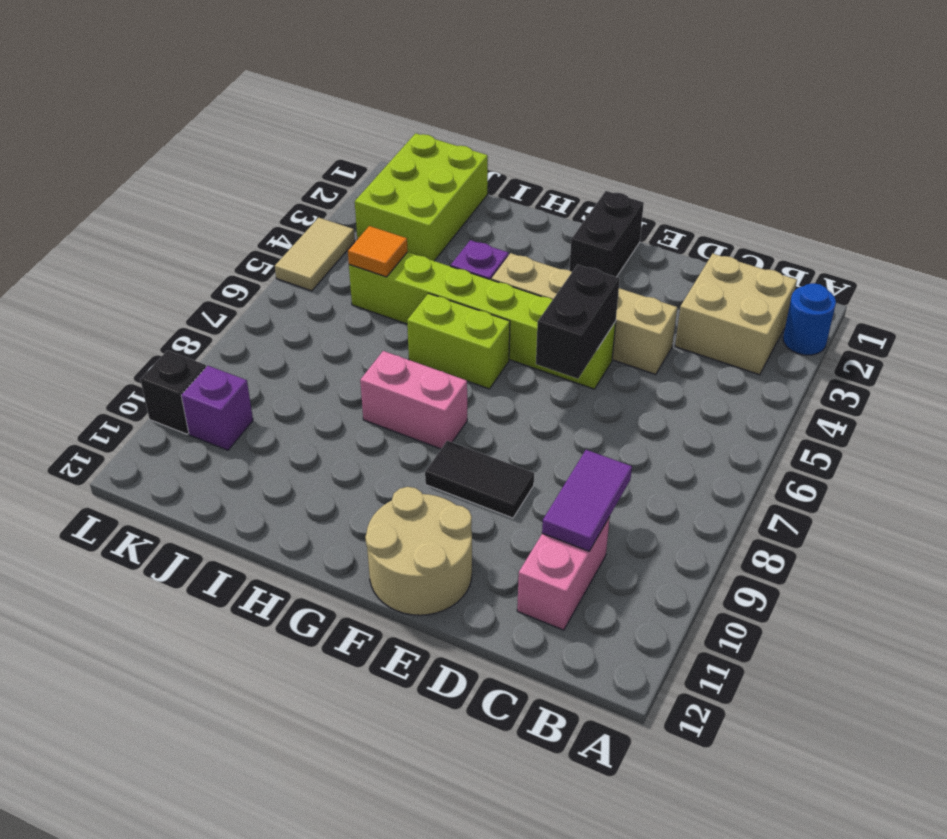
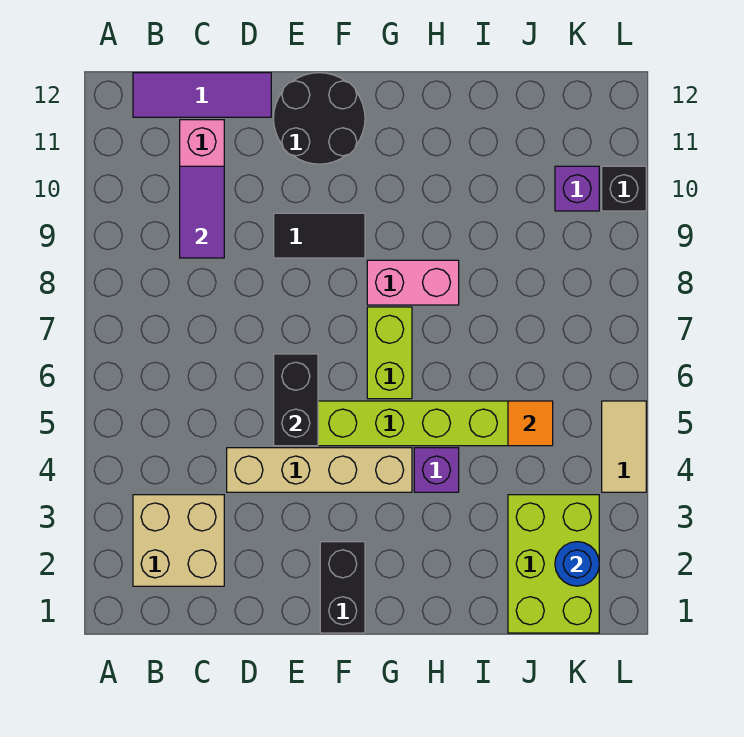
blue 1x1 round brick [783,283,836,355] -> blue 1x1 round brick moved to [555,542,599,586]
none -> purple 1x3 tile [133,73,271,117]
tan 2x2 round brick [365,487,472,615] -> black 2x2 round brick [274,73,365,164]
lime 1x2 brick [407,293,510,389] -> lime 1x2 brick turned to [367,307,412,399]

